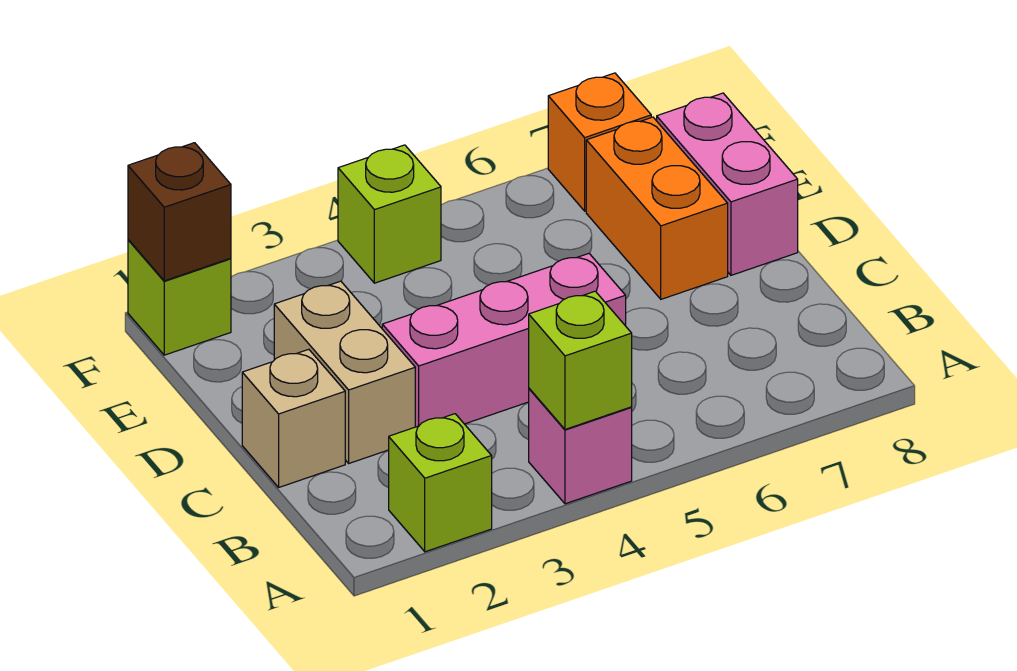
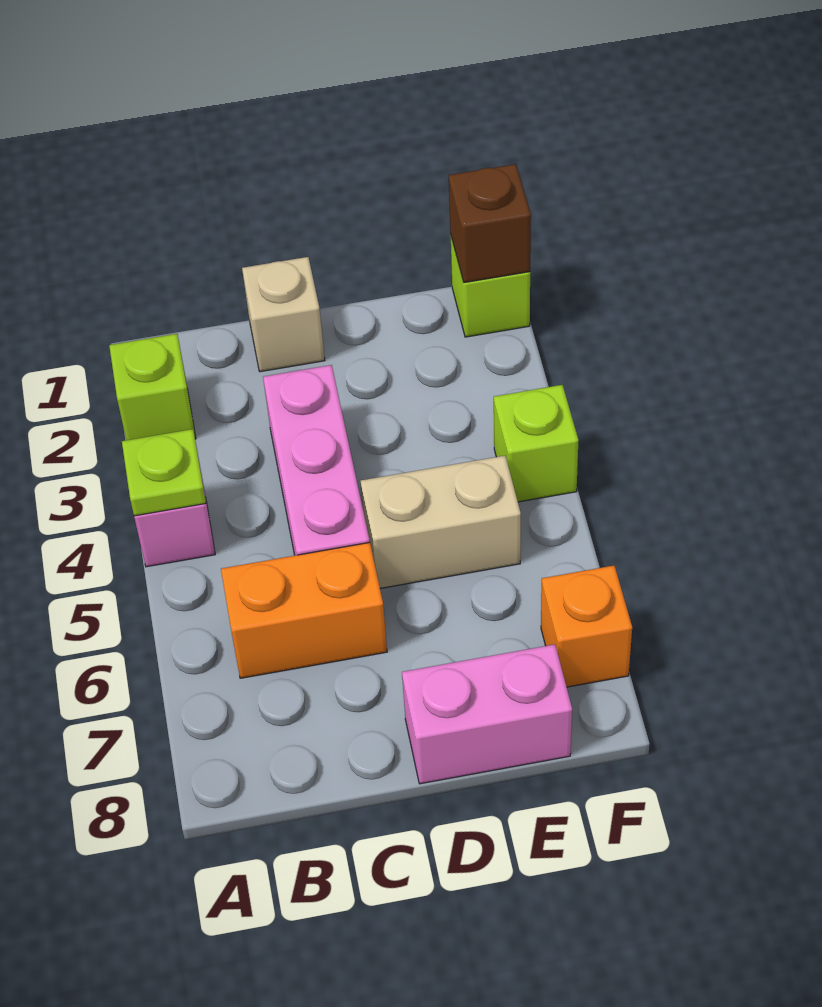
lime 1x1 brick [529,291,632,429] -> lime 1x1 plate [122,429,206,516]
tan 1x2 brick [274,281,415,463] -> tan 1x2 brick moved to [361,456,521,589]
orange 1x2 brick [586,117,728,299] -> orange 1x2 brick moved to [221,543,387,678]

